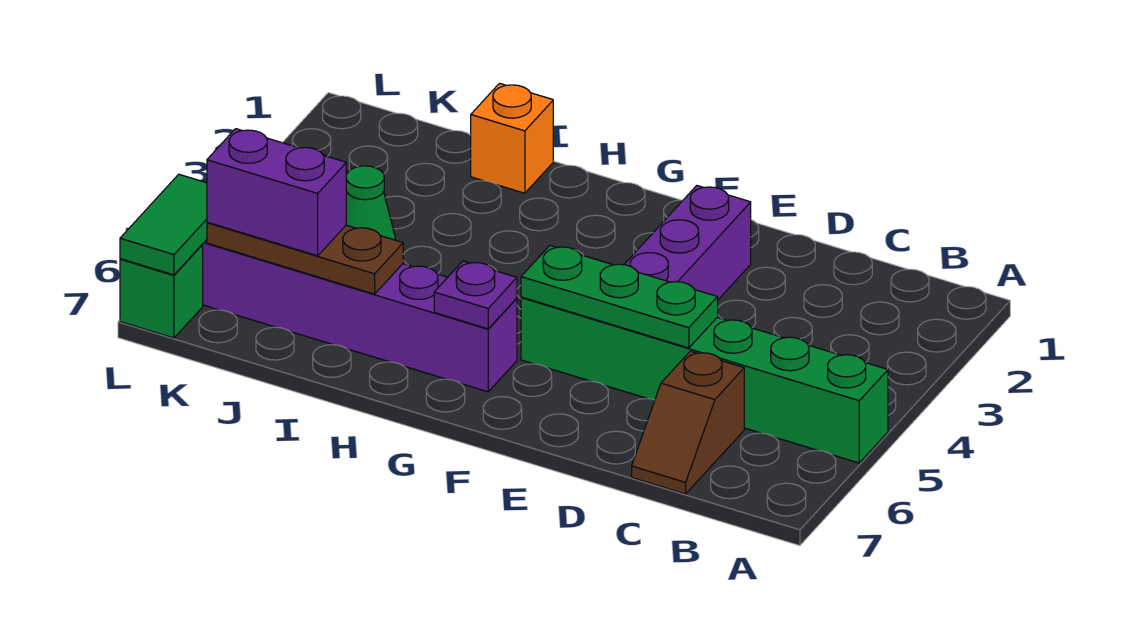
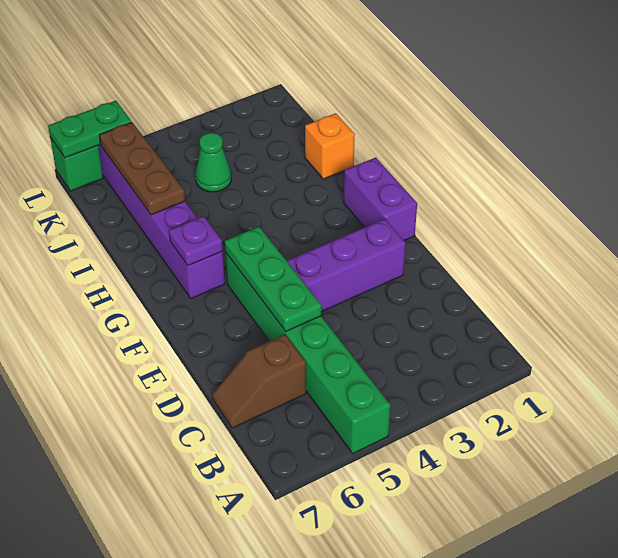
purple 1x2 brick [207,129,346,256] -> purple 1x2 brick moved to [344,157,417,241]
green 1x2 tile [120,174,207,275] -> green 1x2 plate [48,101,132,158]

